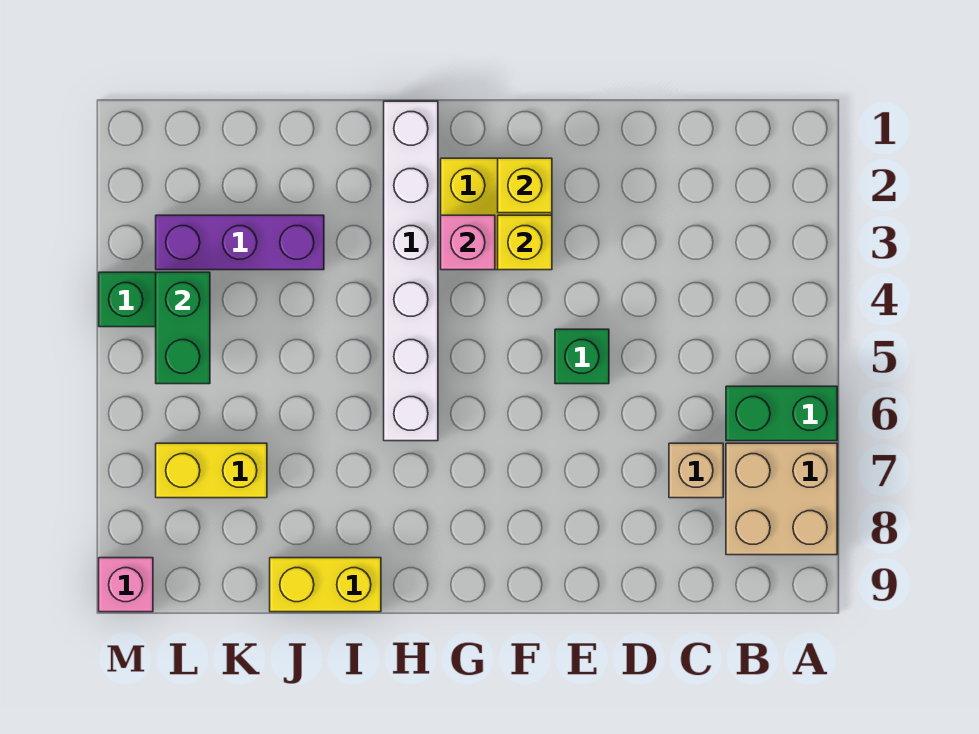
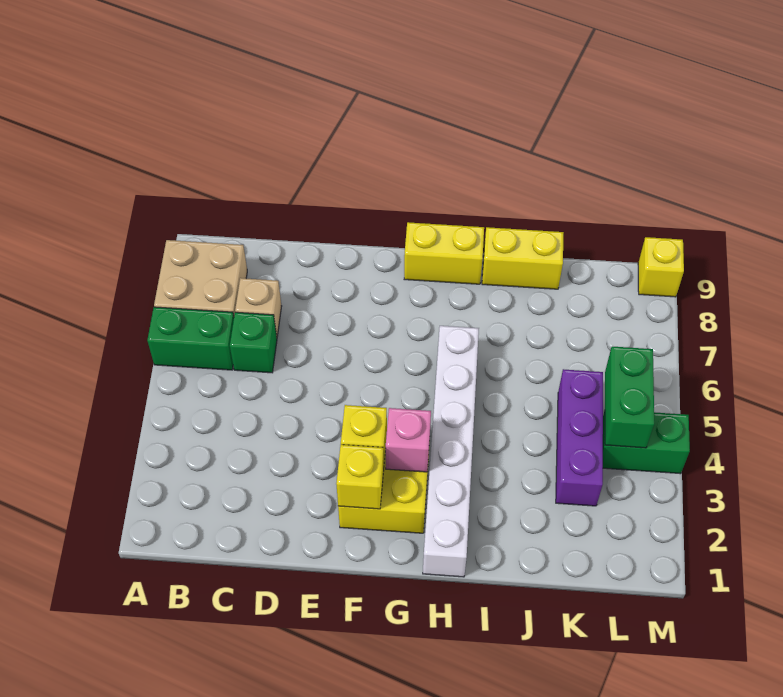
green 1x1 brick [555,329,609,384] -> green 1x1 brick moved to [230,312,277,373]
purple 1x3 brick [156,215,324,270] -> purple 1x3 brick turned to [556,369,603,506]
yellow 1x2 brick [156,443,267,498] -> yellow 1x2 brick moved to [404,222,484,284]
pink 1x1 brick [99,558,153,612] -> yellow 1x1 brick [638,237,684,297]

